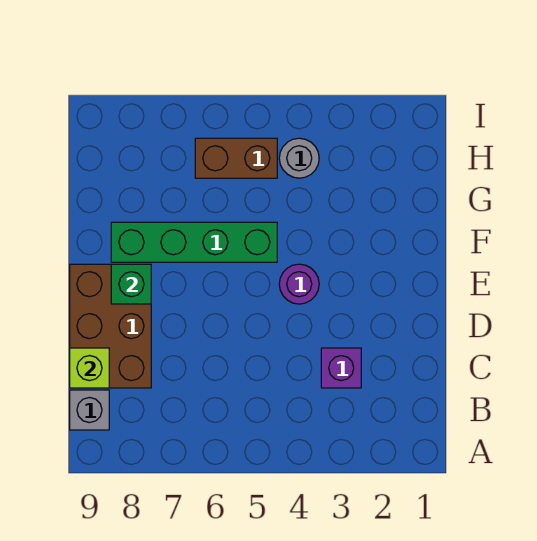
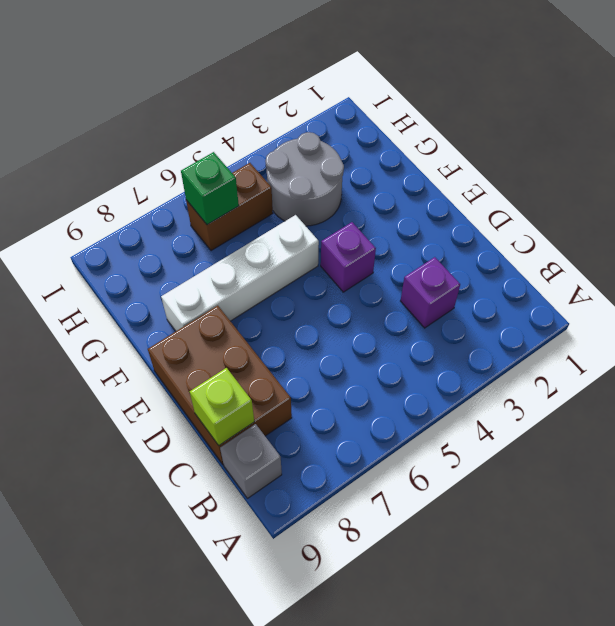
purple 1x1 round brick [279,264,319,304] -> purple 1x1 brick [321,222,376,292]
green 1x1 brick [111,264,151,304] -> green 1x1 brick moved to [181,152,239,225]
green 1x4 brick [111,222,277,262] -> white 1x4 brick [161,215,319,331]
grey 1x1 round brick [279,138,319,178] -> grey 2x2 round brick [266,132,344,226]

